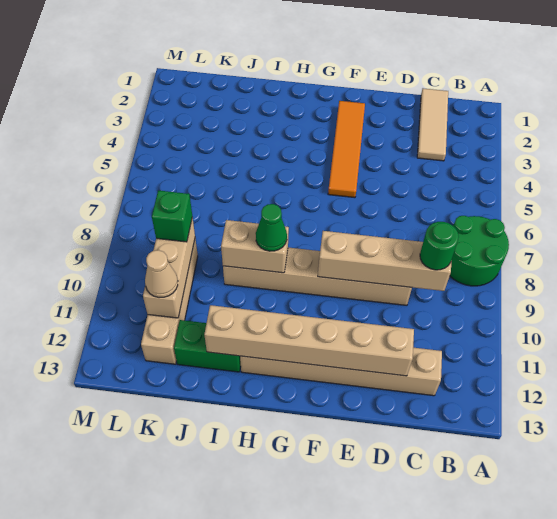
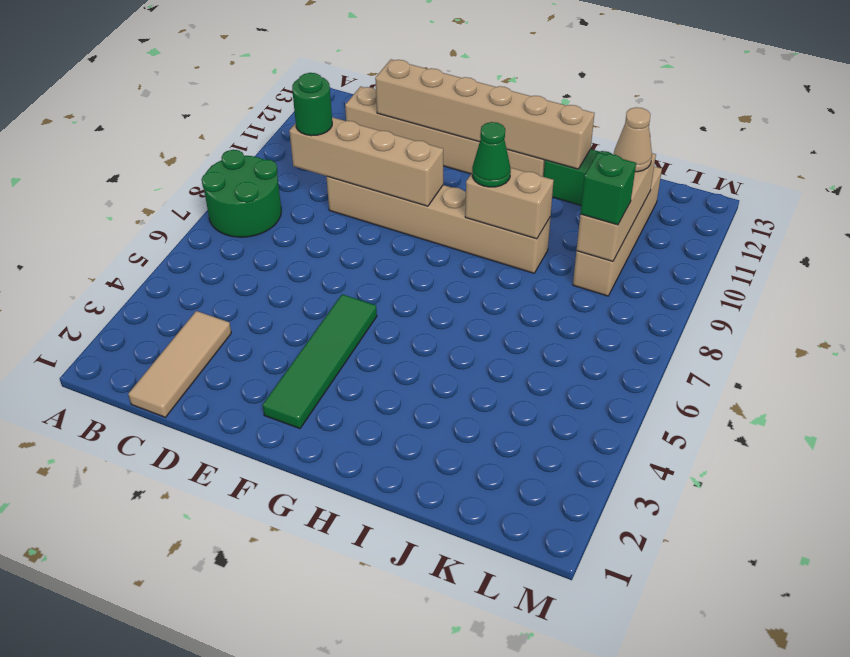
orange 1x4 tile [328,101,365,198] -> green 1x4 tile [263,294,377,429]

